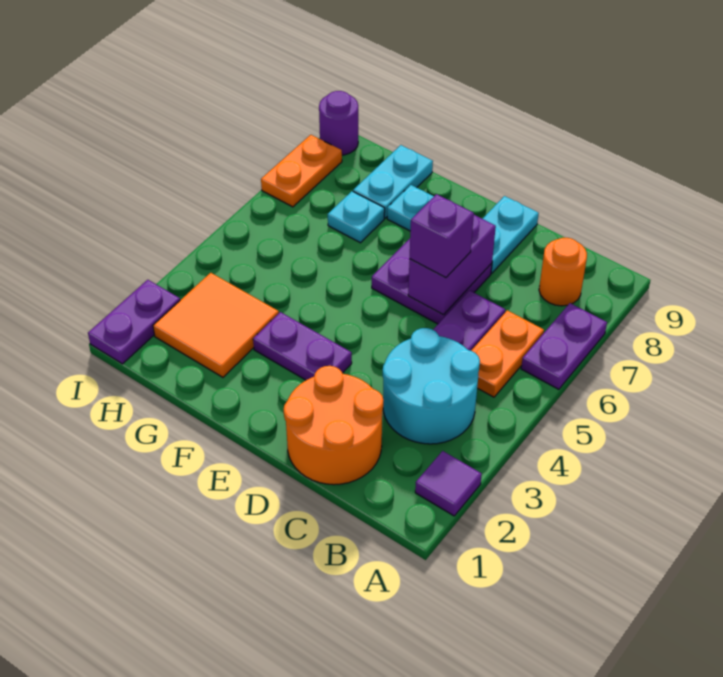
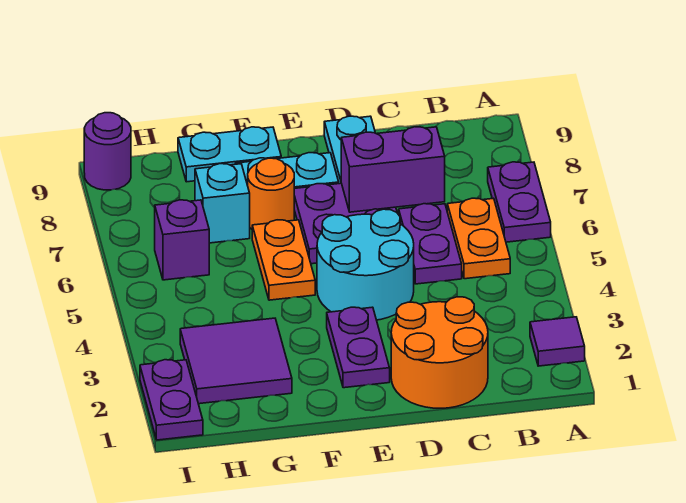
cyan 2x2 round brick [383,328,480,444] -> cyan 2x2 round brick moved to [317,209,414,320]
orange 1x1 round brick [539,238,587,306] -> orange 1x1 round brick moved to [248,158,294,229]
purple 1x2 brick [408,215,496,315] -> purple 1x2 brick turned to [341,127,445,212]
purple 1x1 brick [410,194,474,278] -> purple 1x1 brick moved to [155,200,209,280]
purple 1x2 plate [253,312,352,380] -> purple 1x2 plate turned to [327,307,390,388]
orange 2x2 tile [153,273,279,377] -> purple 2x2 tile [180,318,292,404]
cyan 1x1 plate [328,191,385,243] -> cyan 1x1 brick [195,164,250,243]
cyan 1x2 plate [353,145,433,218] -> cyan 1x2 plate turned to [178,127,281,182]
orange 1x2 plate [261,135,342,207] -> orange 1x2 plate moved to [252,220,315,300]

